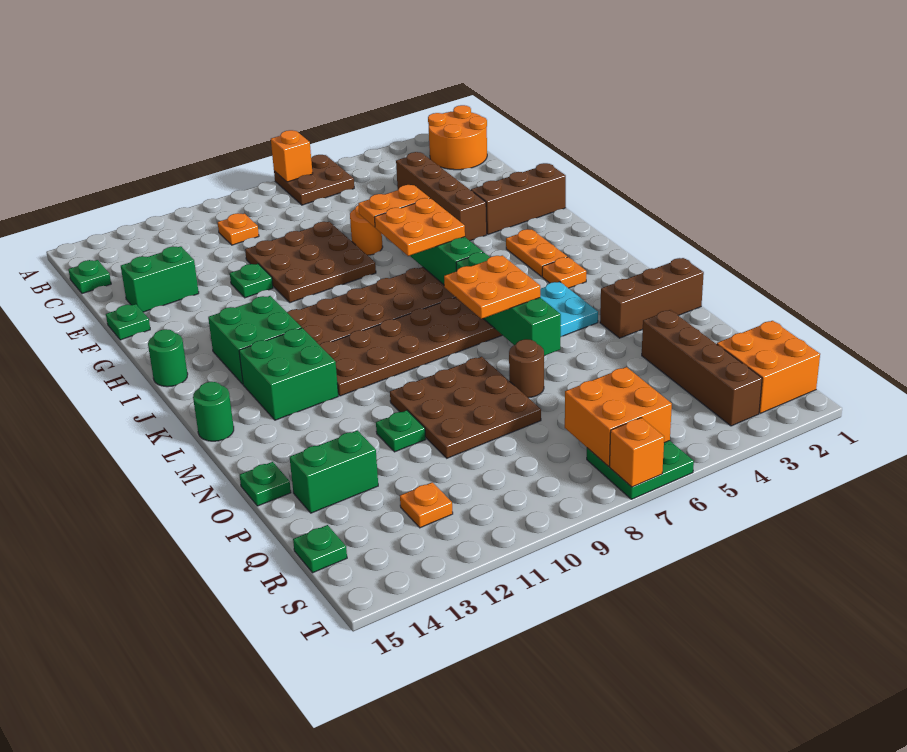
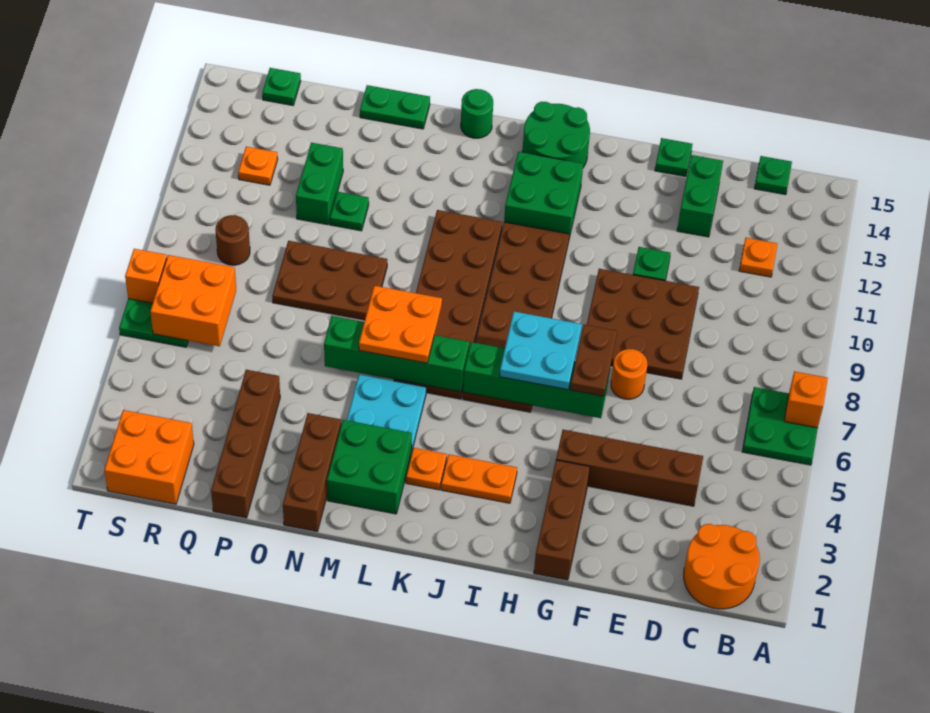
brown 2x2 plate [274,155,354,205] -> green 2x2 plate [742,387,818,465]
orange 1x1 plate [218,213,259,245] -> orange 1x1 plate moved to [739,238,777,277]
orange 1x2 plate [358,185,430,227] -> brown 1x2 plate [570,325,617,396]
orange 2x2 plate [374,198,465,256] -> cyan 2x2 plate [500,312,582,390]
green 1x1 round brick [148,329,188,387] -> green 2x2 round brick [522,102,590,167]
green 2x2 brick [239,328,338,420] -> green 2x2 brick moved to [327,420,412,514]
brown 3x3 plate [390,357,541,458] -> brown 2x3 plate [272,241,387,320]
brown 1x1 round brick [509,339,544,398] -> brown 1x1 round brick moved to [215,215,250,265]
green 1x1 plate [240,462,291,506] -> green 1x2 plate [360,85,430,129]
brown 1x4 brick [642,310,762,426] -> brown 1x4 brick turned to [211,370,280,518]
green 1x2 brick [290,431,378,513] -> green 1x2 brick moved to [296,143,343,225]

